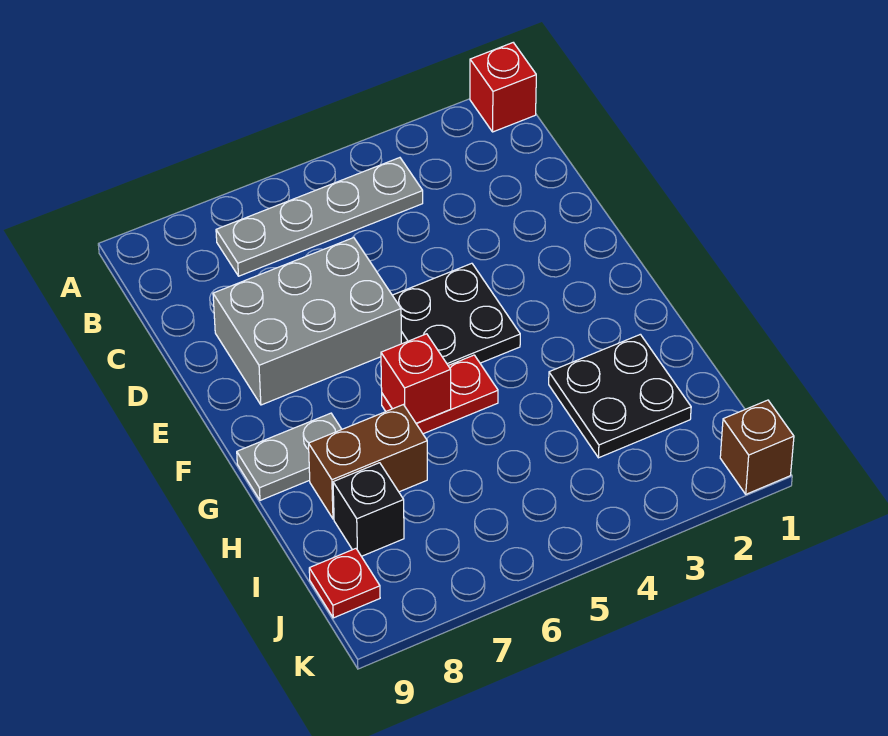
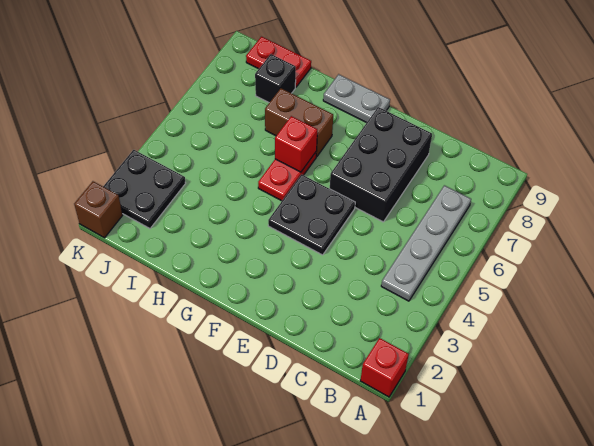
grey 2x3 brick [213,238,401,405] -> black 2x3 brick [330,107,432,222]
grey 1x2 plate [237,413,342,500] -> grey 1x2 plate turned to [323,74,390,123]
black 2x2 plate [549,334,691,458] -> black 2x2 plate moved to [103,150,186,229]
brown 1x2 brick [309,405,427,519] -> brown 1x2 brick turned to [265,88,333,157]
red 1x1 plate [309,549,380,618] -> red 1x2 plate [246,37,311,87]

